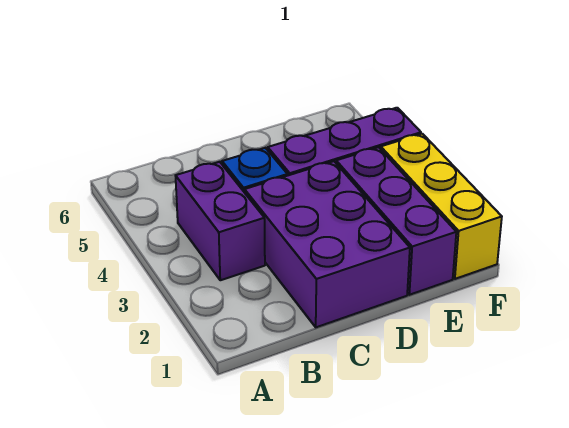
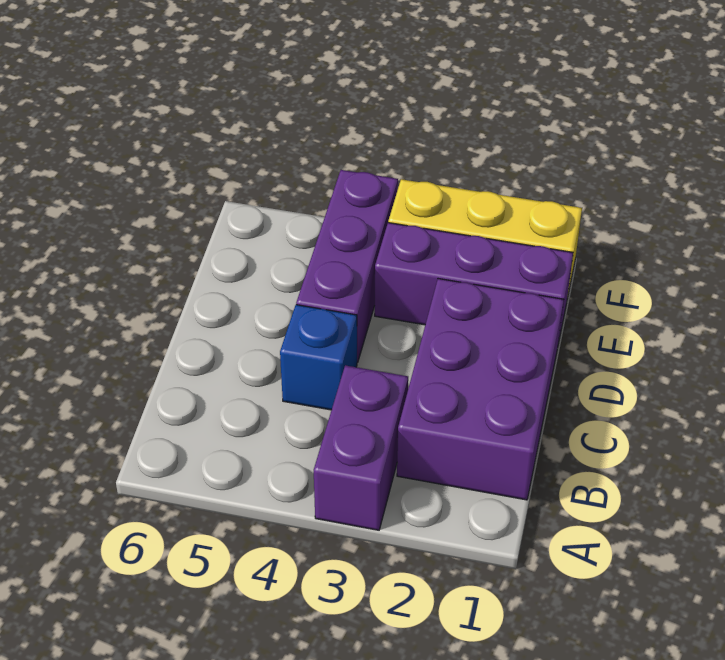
purple 1x2 brick [176,162,265,280] -> purple 1x2 brick turned to [314,365,408,530]
purple 2x3 brick [245,161,410,327] -> purple 2x3 brick turned to [397,279,564,500]

